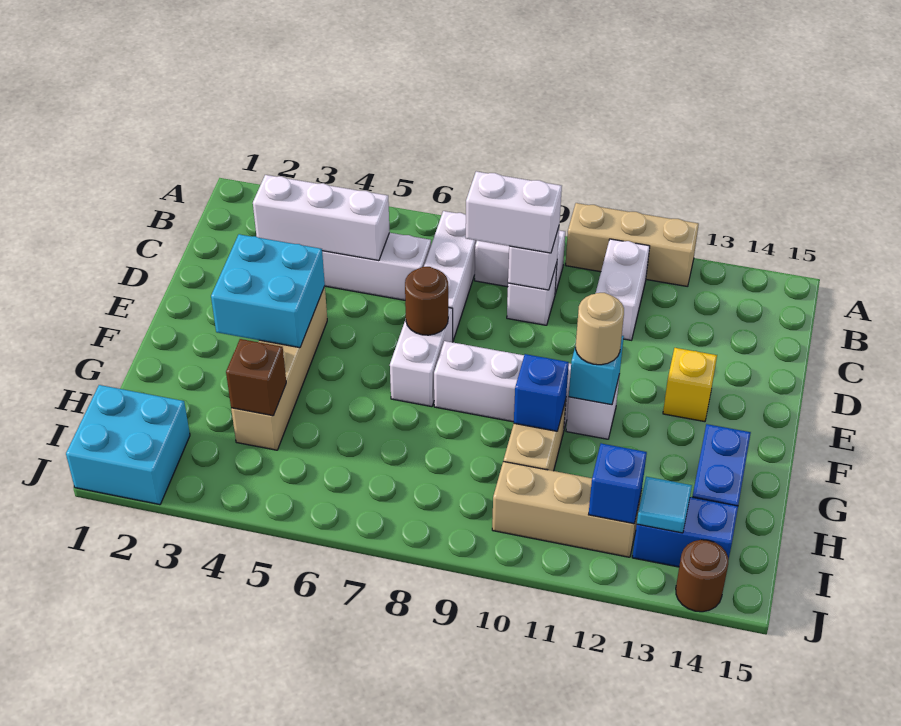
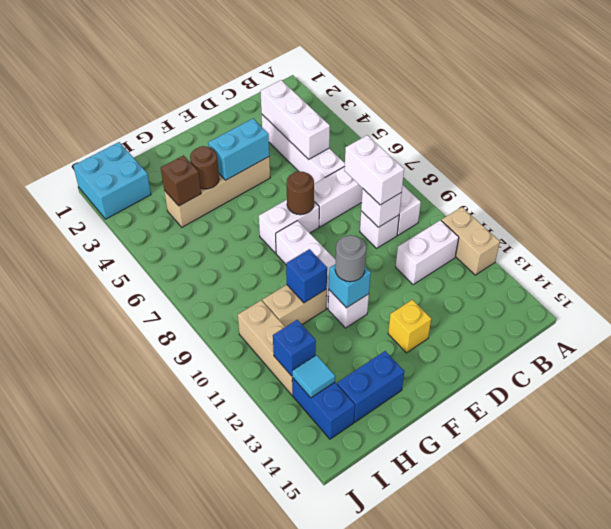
tan 1x3 brick [566,203,699,287] -> tan 1x2 brick [441,207,500,275]
cyan 2x2 brick [211,234,325,348] -> cyan 1x2 brick [208,119,269,180]
tan 1x1 round brick [576,293,624,365] -> grey 1x1 round brick [335,235,366,282]
brown 1x1 round brick [676,540,728,612] -> brown 1x1 round brick moved to [190,146,219,189]

